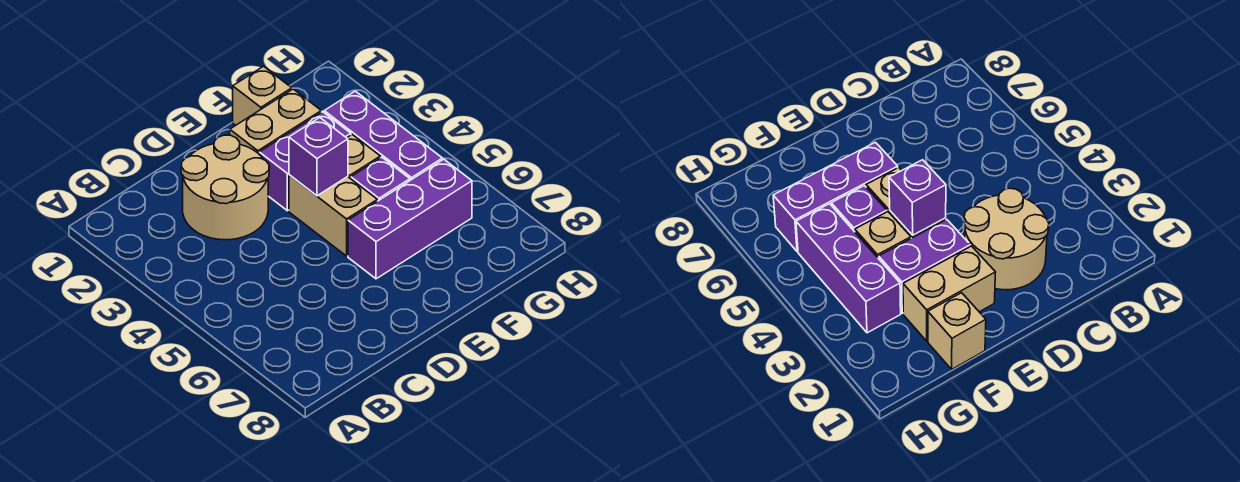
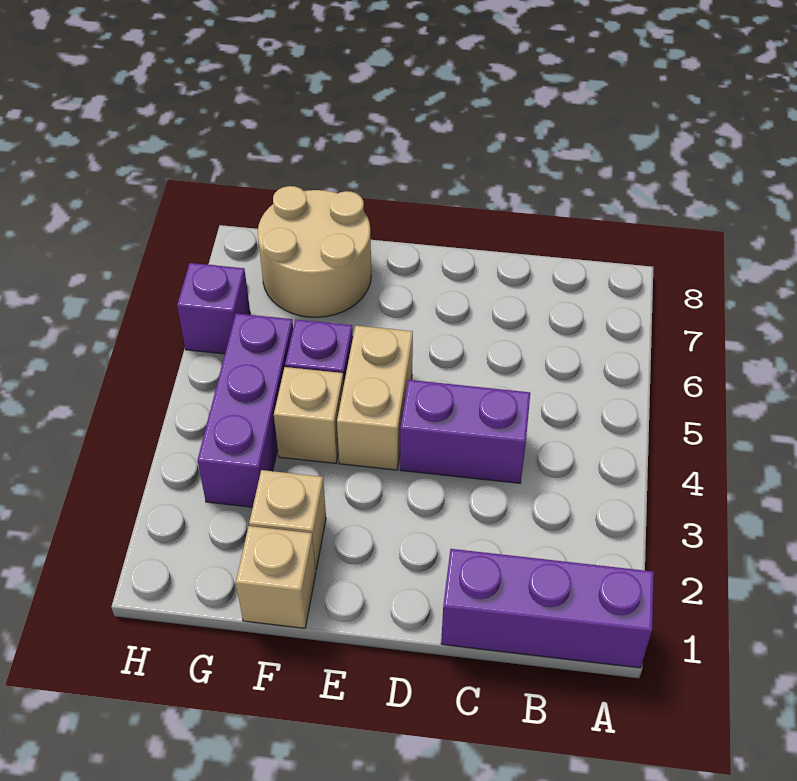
tan 2x2 round brick [181,135,269,240] -> tan 2x2 round brick moved to [258,186,371,317]
tan 1x2 brick [230,89,321,154] -> tan 1x1 brick [249,470,326,569]
purple 1x2 brick [259,112,351,211] -> purple 1x2 brick moved to [400,380,530,483]
purple 1x1 brick [289,118,348,196] -> purple 1x1 brick moved to [177,263,250,354]
purple 1x3 brick [348,159,472,279] -> purple 1x3 brick moved to [441,549,654,668]

